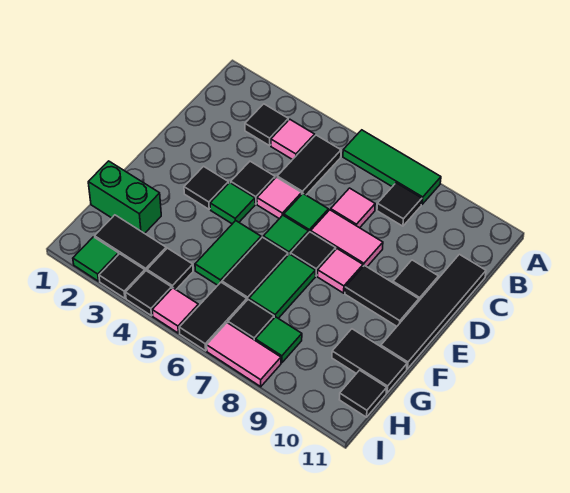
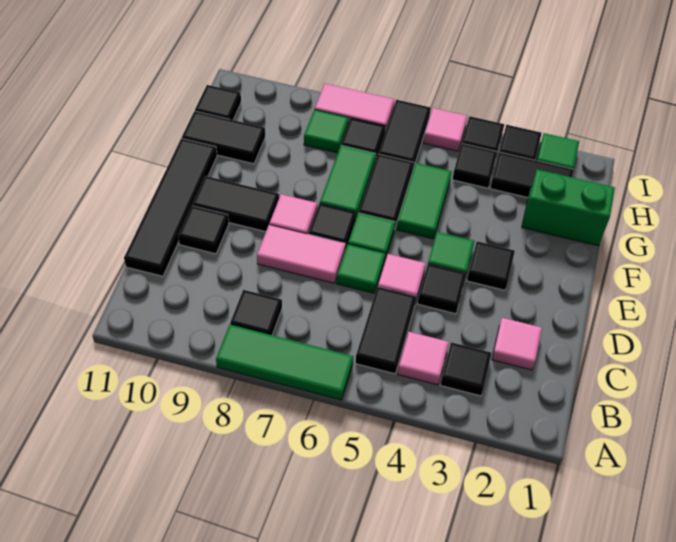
pink 1x1 tile [331,188,375,228] -> pink 1x1 tile moved to [492,318,542,370]

